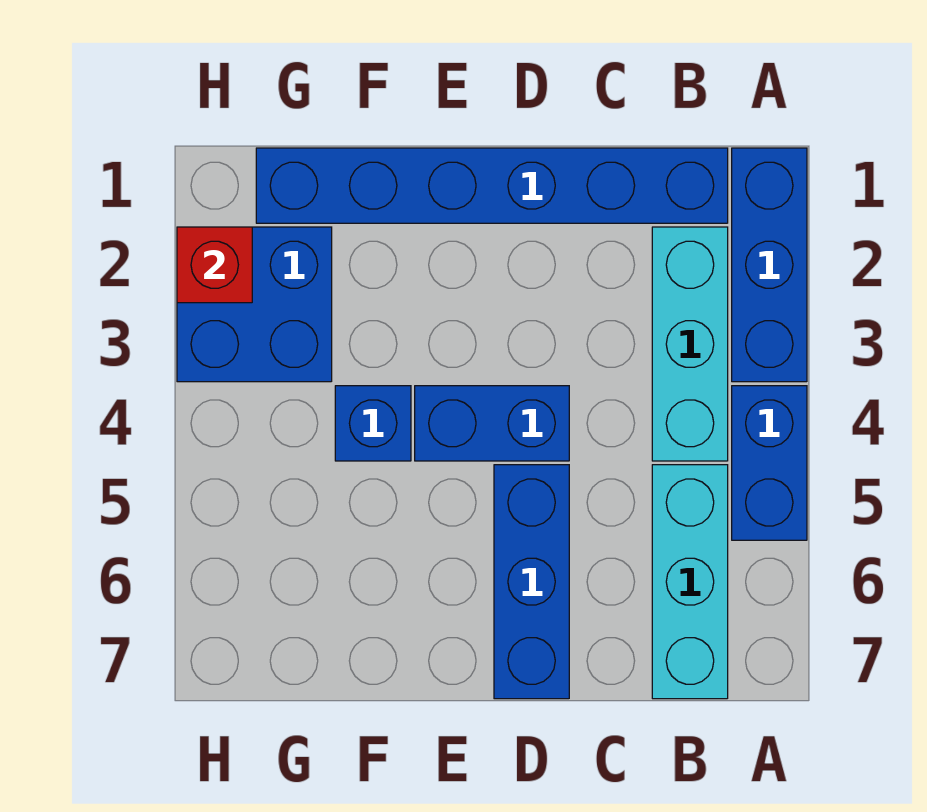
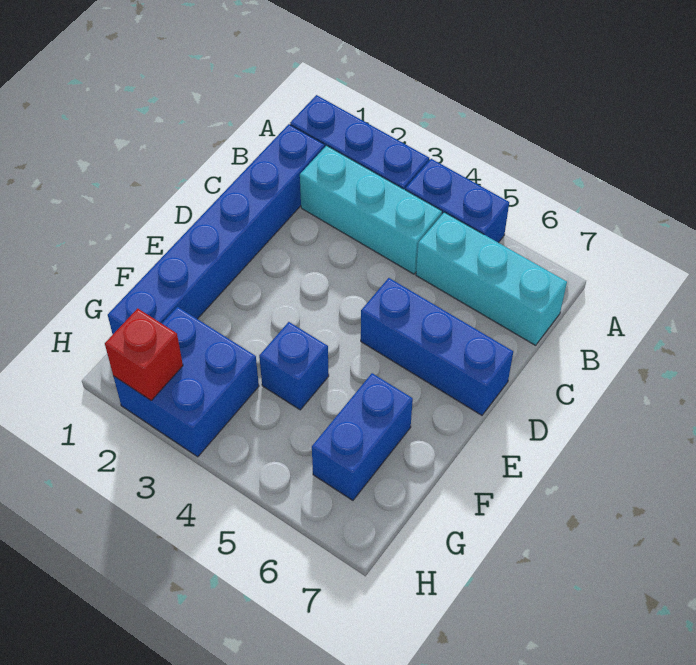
blue 1x2 brick [415,386,569,461] -> blue 1x2 brick moved to [312,373,413,500]

